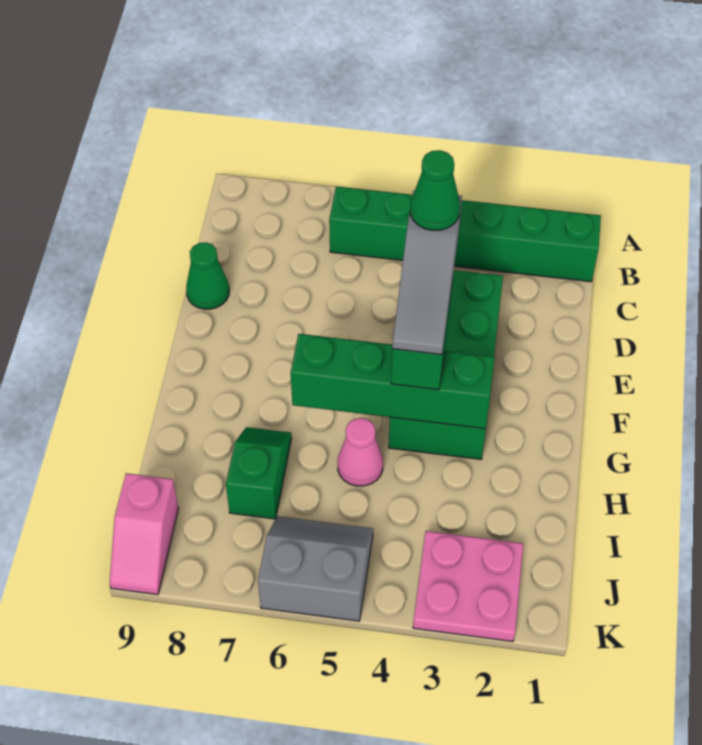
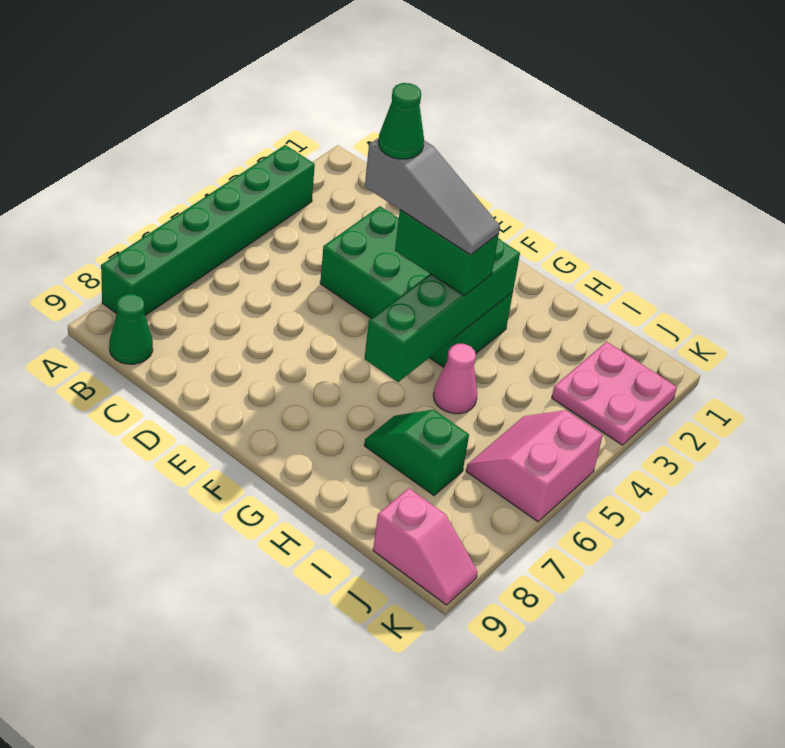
green 1x6 brick [329,186,601,282] -> green 1x6 brick moved to [101,145,315,315]
green 1x1 cone [186,242,229,309] -> green 1x1 cone moved to [109,294,153,364]
grey 2x2 slope [258,516,373,621] -> pink 2x2 slope [466,410,603,522]

